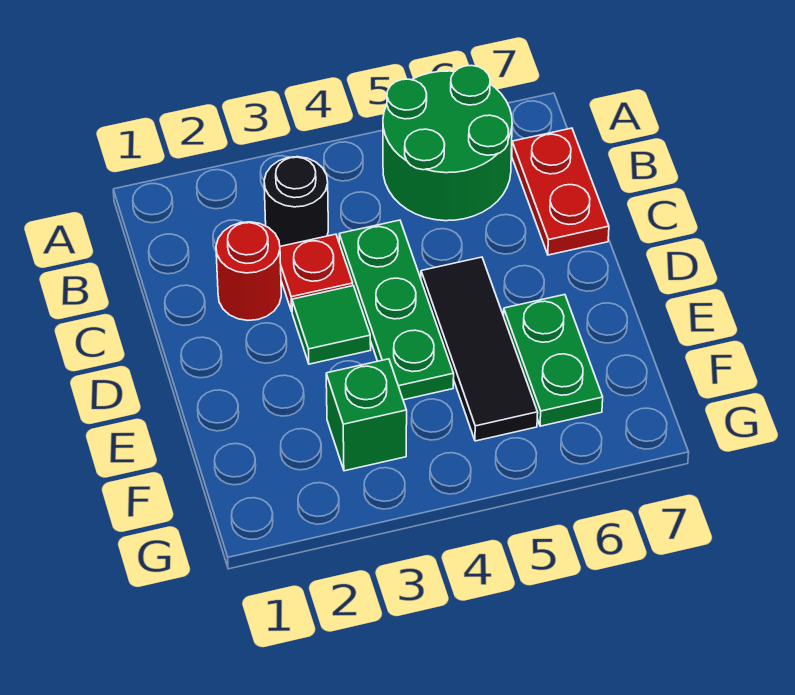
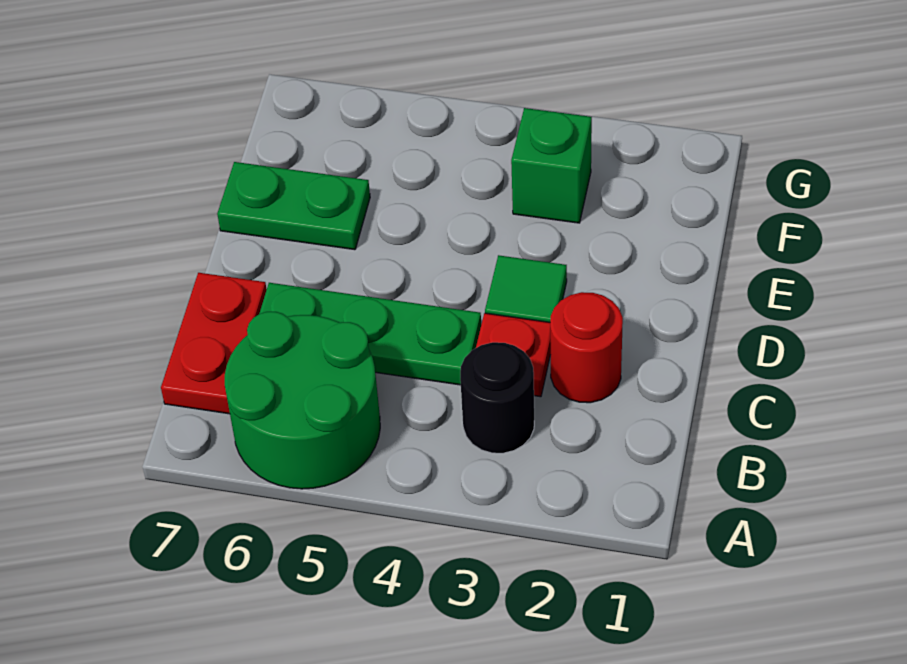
green 1x3 plate [339,220,454,400] -> green 1x3 plate turned to [259,283,481,385]
black 1x3 tile [421,257,538,441] -> none
green 1x2 plate [504,295,603,426] -> green 1x2 plate turned to [217,162,370,250]

